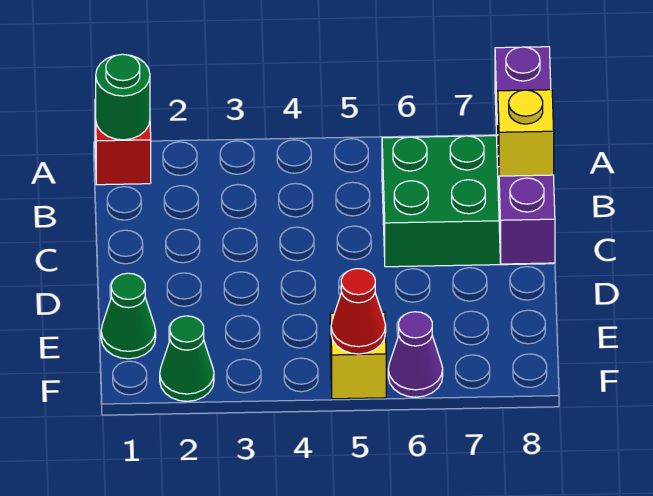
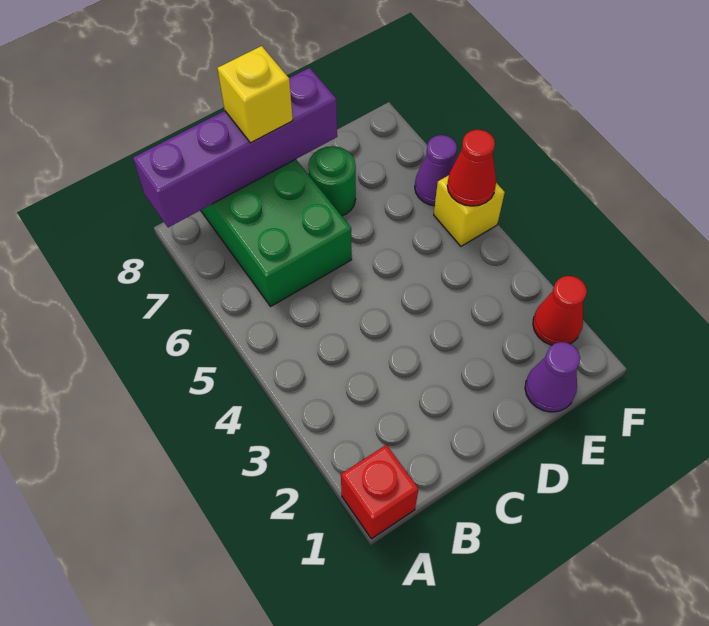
green 1x1 round brick [96,54,150,140] -> green 1x1 round brick moved to [308,146,356,216]
green 1x1 cone [101,273,156,359] -> purple 1x1 cone [525,342,580,412]
green 1x1 cone [160,316,214,401] -> red 1x1 cone [533,276,587,345]

